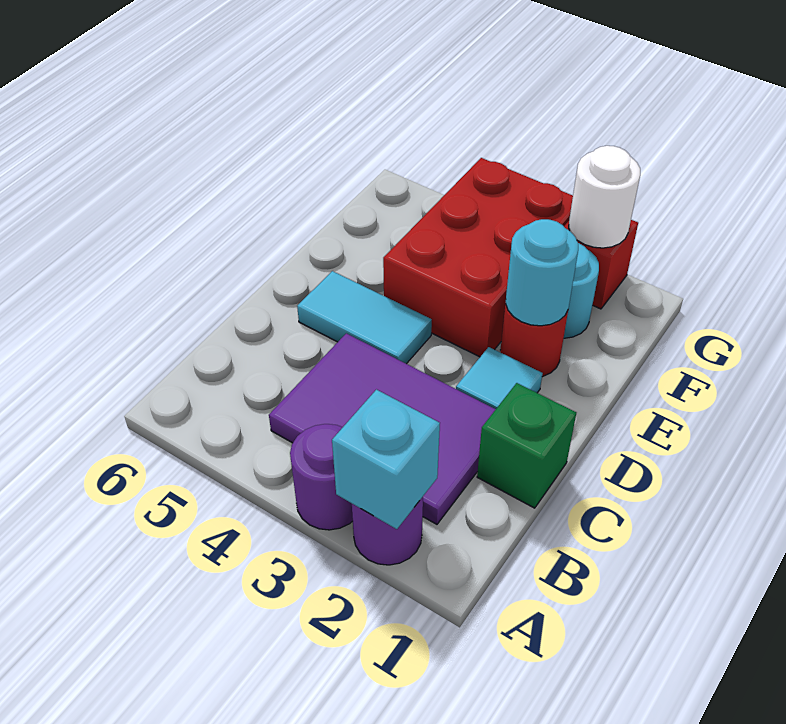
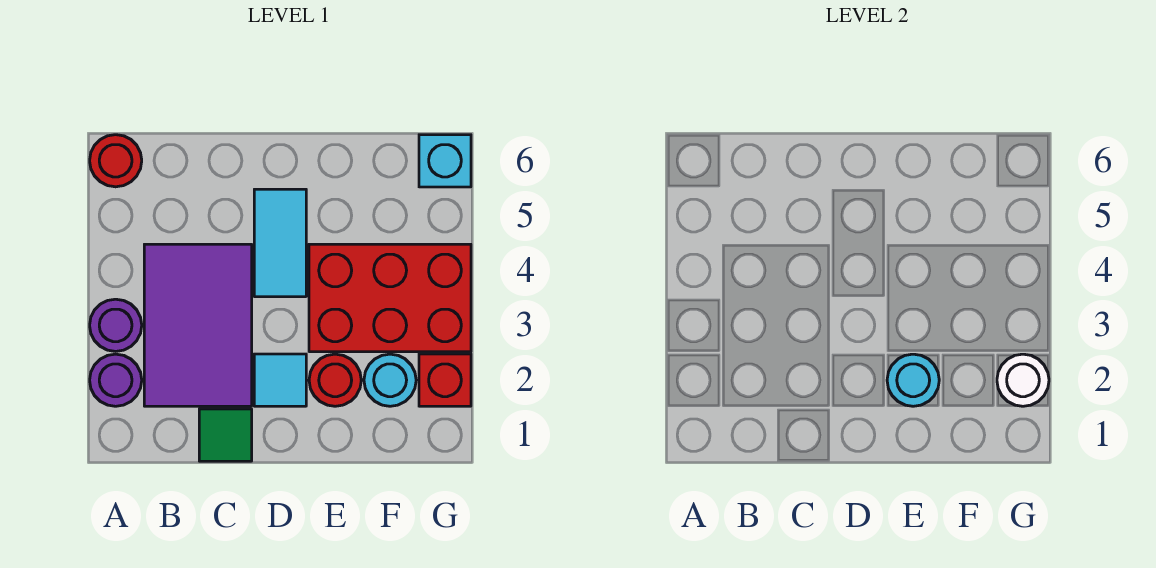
cyan 1x1 brick [332,390,440,529] -> cyan 1x1 brick moved to [419,135,471,187]
none -> red 1x1 round brick [90,135,142,187]
green 1x1 brick [477,383,576,508] -> green 1x1 tile [199,409,252,461]

